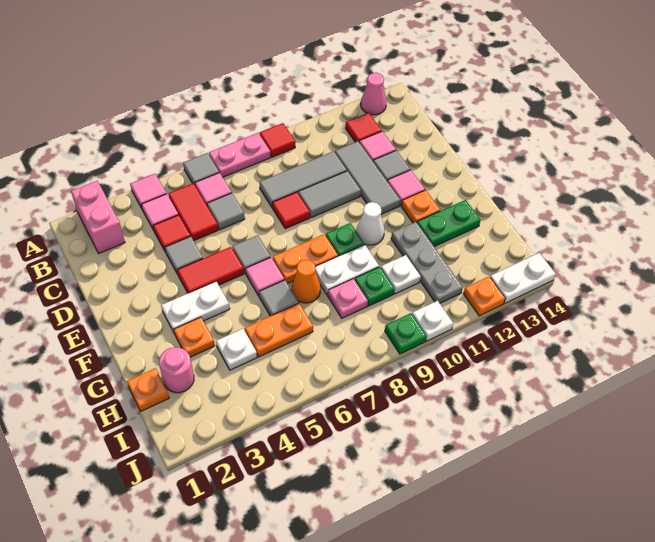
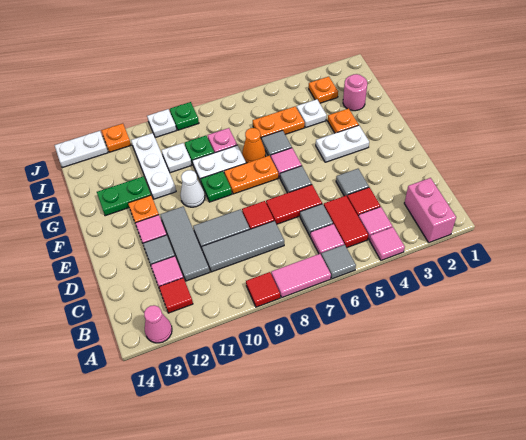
pink 1x2 plate [209,133,271,177] -> pink 1x2 tile [271,254,331,297]
red 1x2 tile [177,247,244,293] -> red 1x2 tile moved to [266,185,322,224]
grey 1x3 plate [391,222,463,303] -> white 1x3 plate [131,133,176,199]
orange 1x1 plate [127,368,169,411] -> orange 1x1 plate moved to [309,77,338,103]

